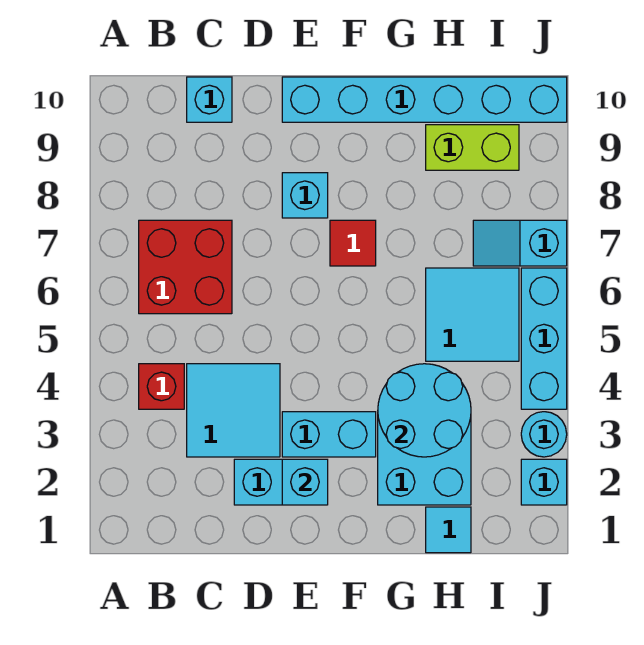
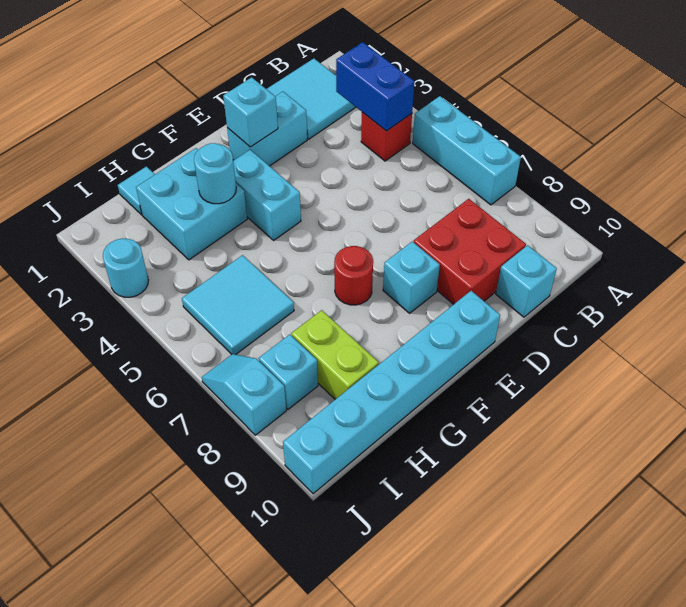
none -> blue 1x2 brick [336,42,414,131]
red 2x2 brick [139,220,232,314] -> red 2x2 brick moved to [414,199,526,304]
cyan 2x2 tile [187,364,280,457] -> cyan 2x2 tile moved to [267,58,356,139]
cyan 1x2 brick [282,412,376,457] -> cyan 1x2 brick turned to [233,150,301,240]
red 1x1 tile [330,220,376,266] -> red 1x1 round brick [334,246,373,305]
cyan 2x2 round brick [378,364,471,457] -> cyan 1x1 round brick [194,143,236,204]
lime 1x2 brick [426,125,519,170] -> lime 1x2 brick turned to [291,310,379,399]
cyan 1x2 slope [473,220,567,266] -> cyan 1x2 slope turned to [202,354,286,435]
cyan 1x1 brick [521,459,567,505] -> cyan 1x1 brick moved to [259,335,318,409]
cyan 1x3 brick [521,268,567,409] -> cyan 1x3 brick moved to [413,96,521,205]

